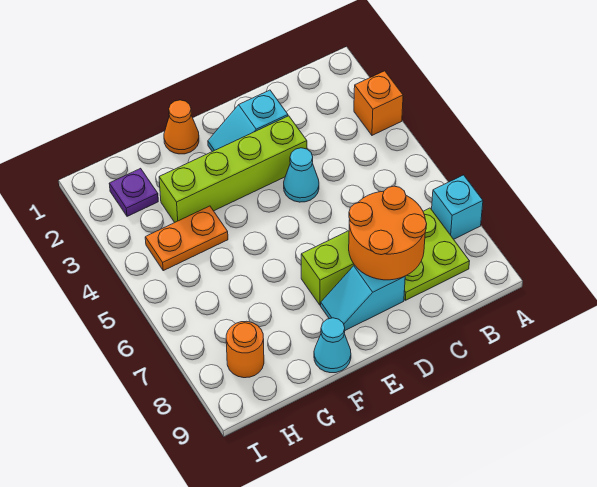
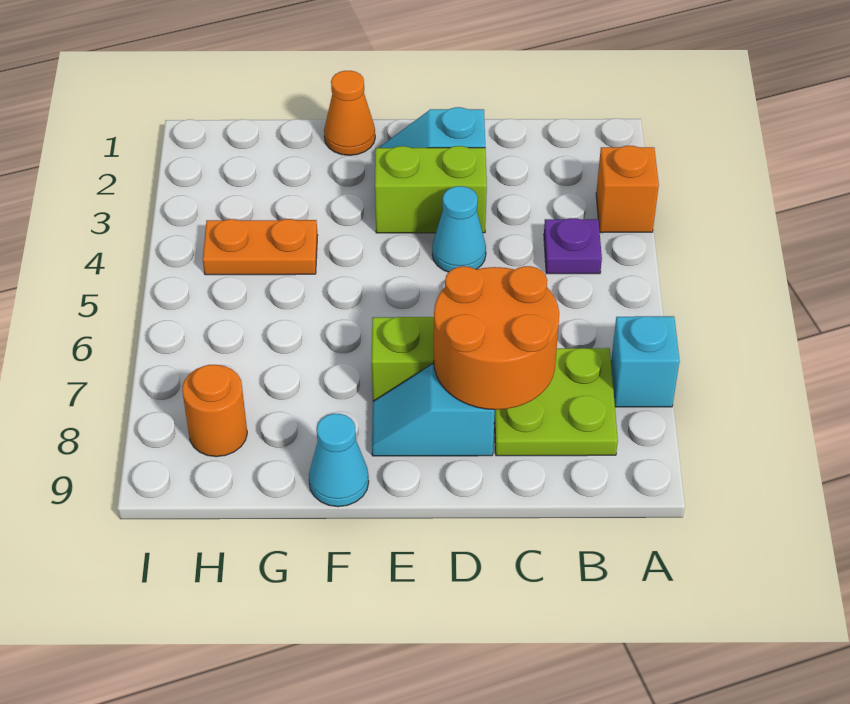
lime 1x4 brick [159,116,307,222] -> lime 1x2 brick [375,146,487,233]
purple 1x1 plate [109,168,158,216] -> purple 1x1 plate moved to [544,218,602,274]

